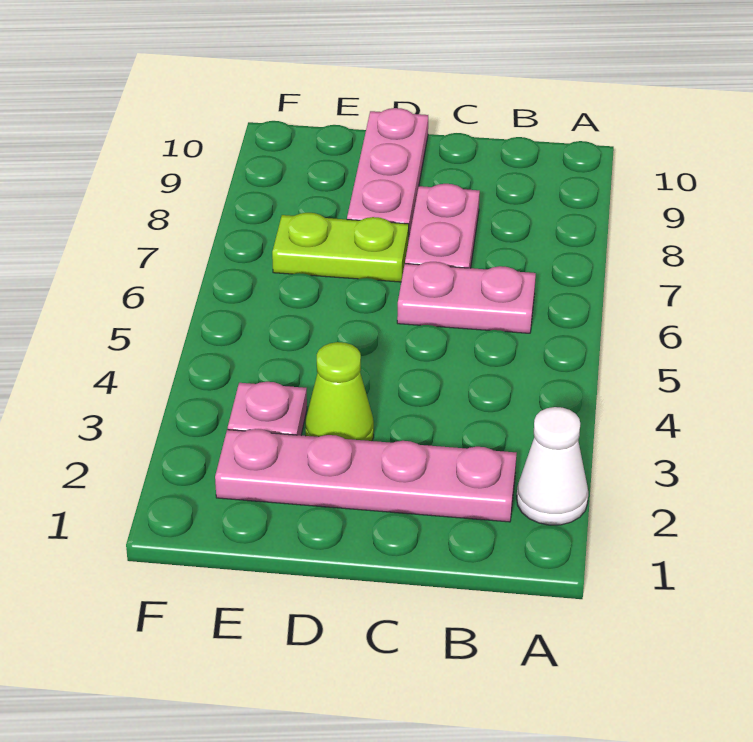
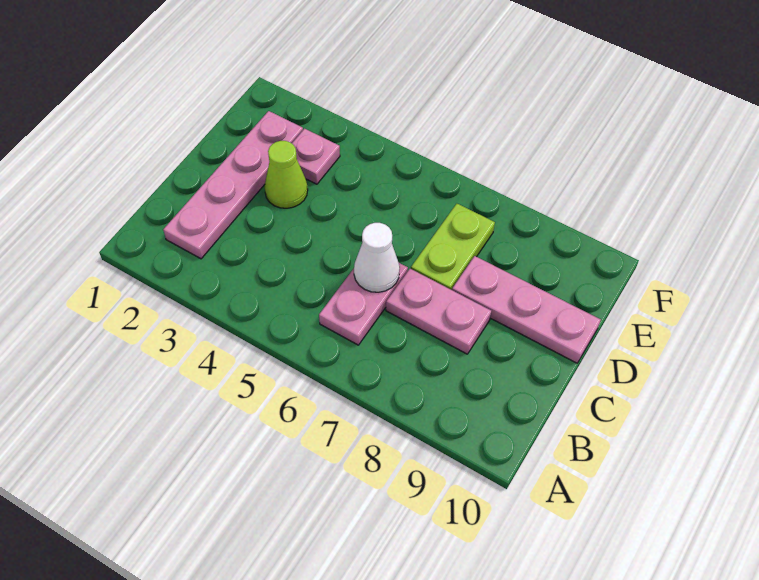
white 1x1 cone [517,407,588,525] -> white 1x1 cone moved to [354,223,400,292]

